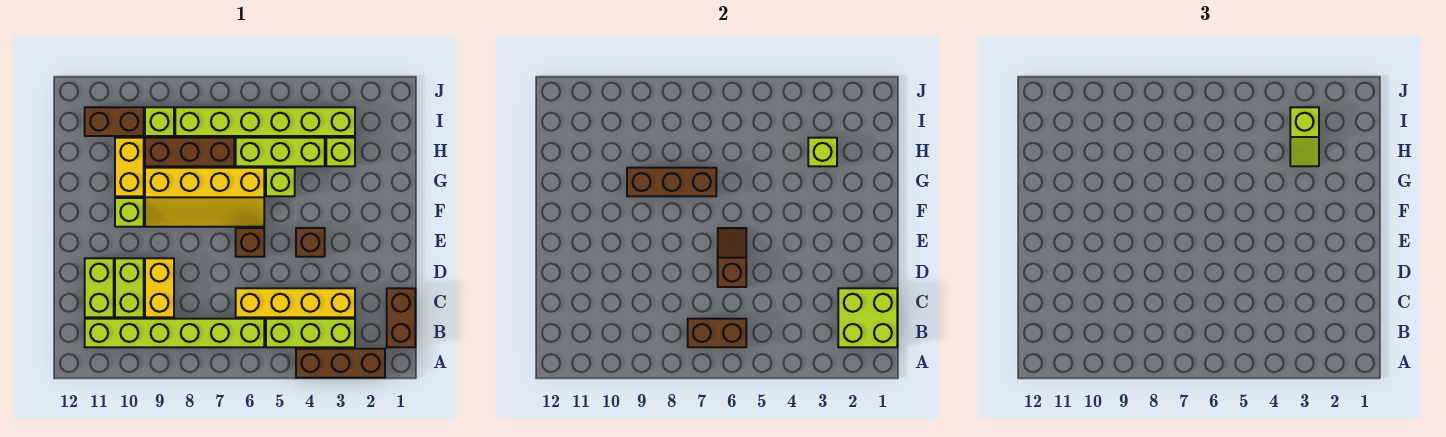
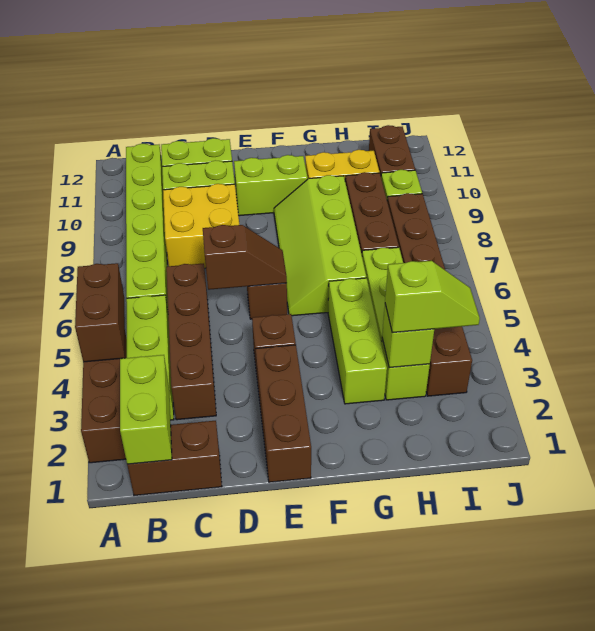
lime 2x2 brick [838,288,897,347] -> lime 1x2 brick [120,355,172,464]
brown 1x2 brick [688,319,746,347] -> brown 1x2 brick moved to [75,263,125,362]
yellow 1x4 brick [236,288,355,317] -> brown 1x4 brick [166,263,216,420]
yellow 1x2 brick [145,258,174,317] -> yellow 2x2 brick [163,184,239,268]
yellow 2x4 slope [145,168,264,227] -> lime 2x4 slope [274,175,366,316]
lime 1x1 brick [115,198,144,227] -> lime 1x2 brick [234,155,308,216]
lime 1x1 brick [266,168,295,196] -> lime 1x3 brick [328,278,387,404]
brown 1x3 brick [627,168,716,196] -> brown 1x3 brick moved to [256,345,311,482]
lime 1x2 slope [1290,107,1319,166] -> lime 1x2 slope turned to [385,261,480,333]
lime 1x6 brick [175,107,355,136] -> brown 1x6 brick [387,193,472,396]

